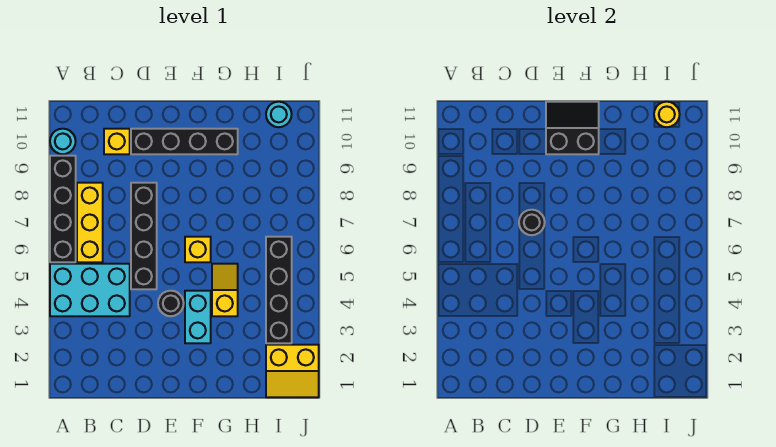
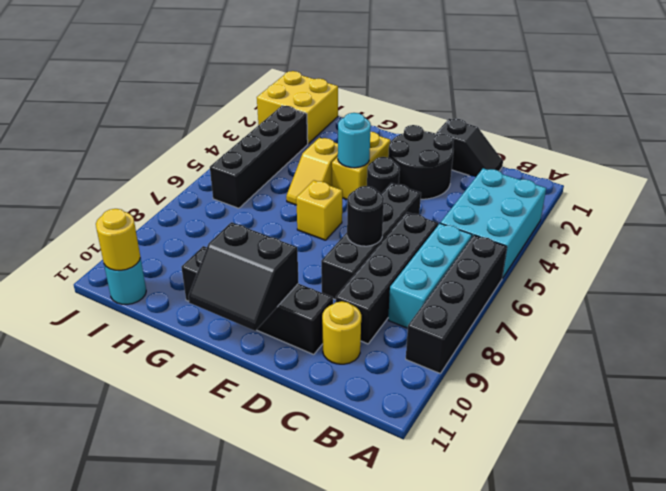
cyan 2x3 brick [50,264,130,316] -> cyan 2x3 brick turned to [441,168,546,279]
cyan 1x1 round brick [50,129,76,154] -> cyan 1x1 round brick moved to [338,113,371,168]
yellow 1x3 brick [77,183,103,262] -> cyan 1x3 brick [388,223,472,328]
none -> black 1x2 slope [436,119,503,177]
none -> black 1x4 brick [336,212,438,344]
yellow 1x1 brick [104,129,130,154] -> yellow 1x1 round brick [322,301,361,364]
none -> black 2x2 round brick [388,125,454,199]
cyan 1x2 brick [185,291,211,343] -> yellow 1x2 brick [332,132,391,200]
yellow 2x2 slope [266,345,319,397] -> yellow 2x2 brick [257,71,338,144]

